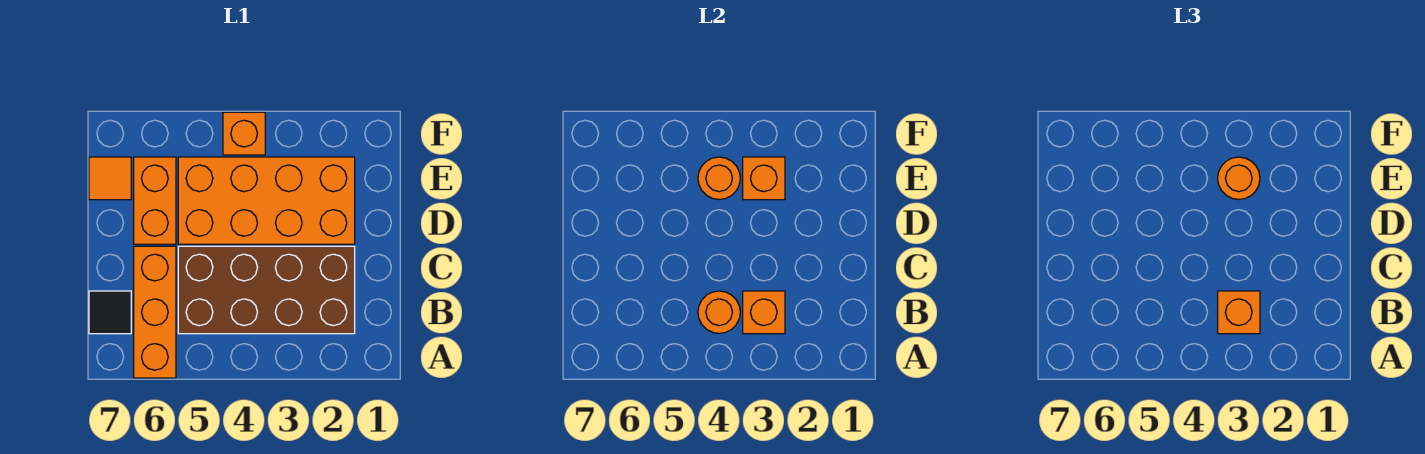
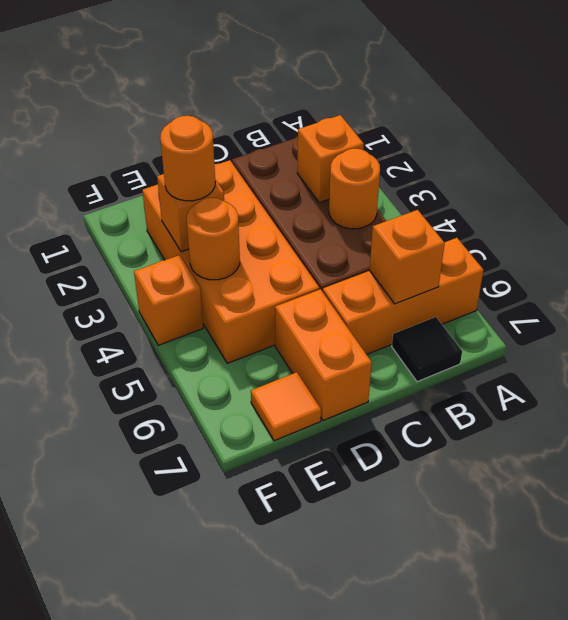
orange 1x1 brick [1218,291,1260,334] -> orange 1x1 brick moved to [370,210,445,304]
orange 1x2 brick [134,157,176,244] -> orange 1x2 brick turned to [275,289,372,421]

